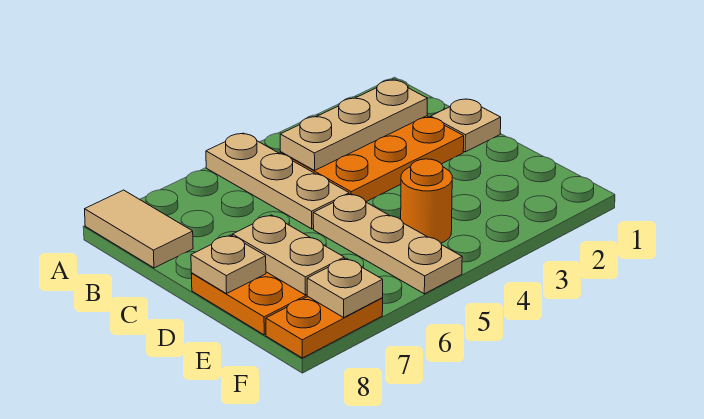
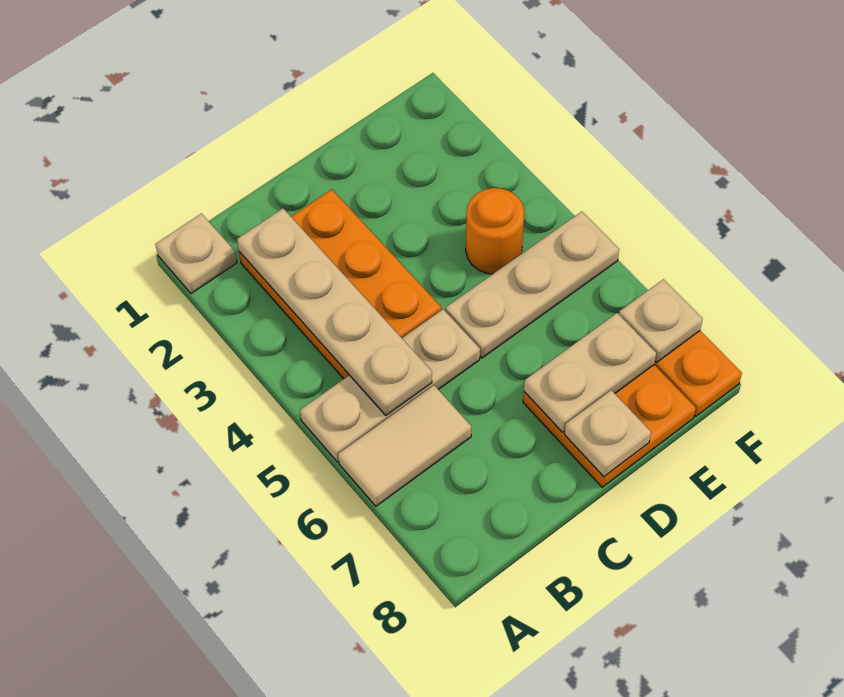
tan 1x2 tile [85,190,193,268] -> tan 1x2 tile moved to [338,385,472,506]
tan 1x3 plate [280,80,427,170] -> tan 1x4 plate [237,208,432,415]
tan 1x1 plate [431,99,501,152] -> tan 1x1 plate moved to [155,214,237,294]

